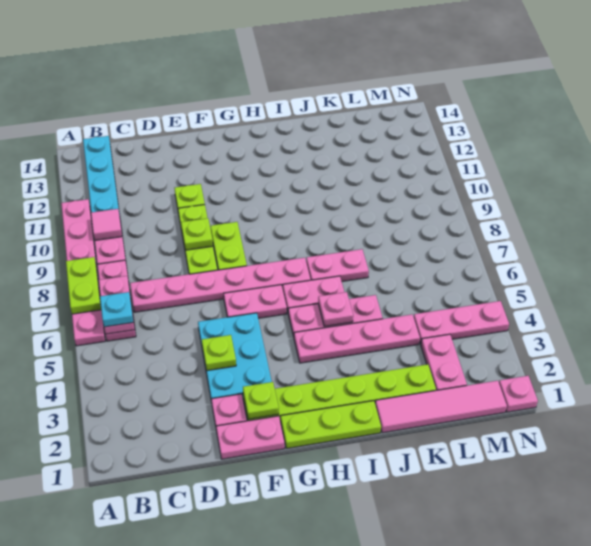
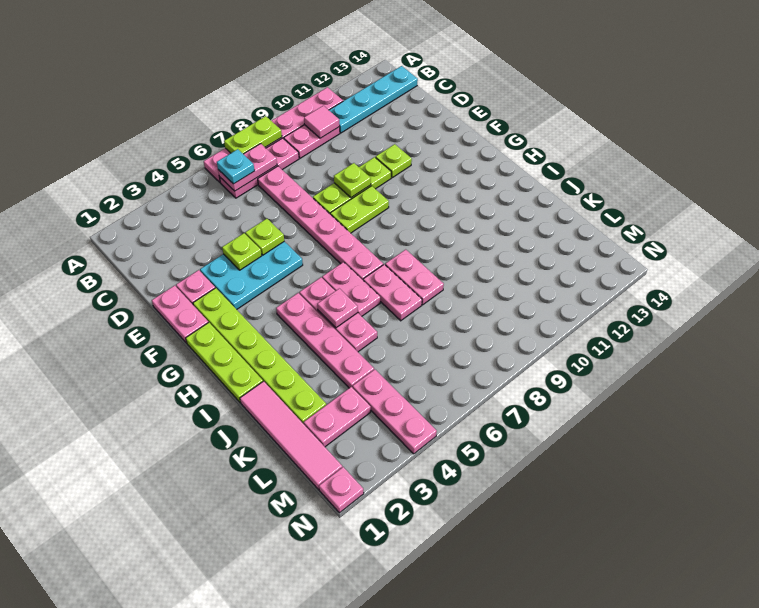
lime 1x1 plate [243,382,279,419] -> lime 1x1 plate moved to [245,219,284,255]
pink 1x2 plate [224,285,287,318] -> pink 1x2 plate moved to [385,249,444,305]

